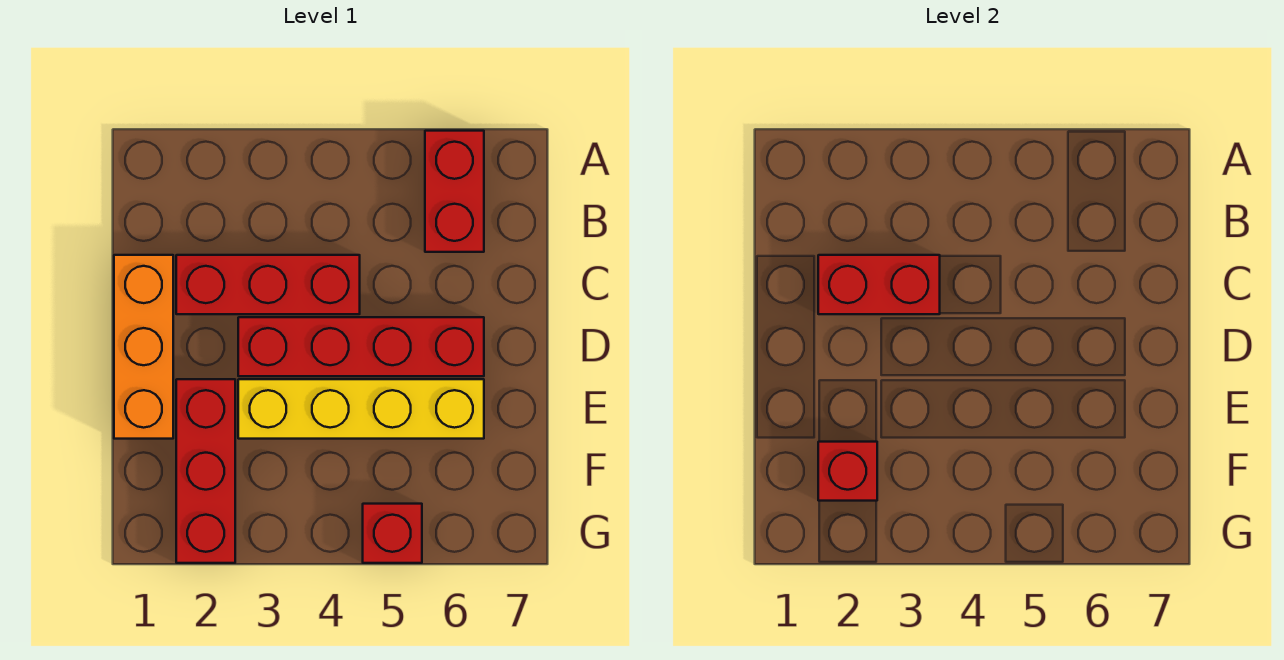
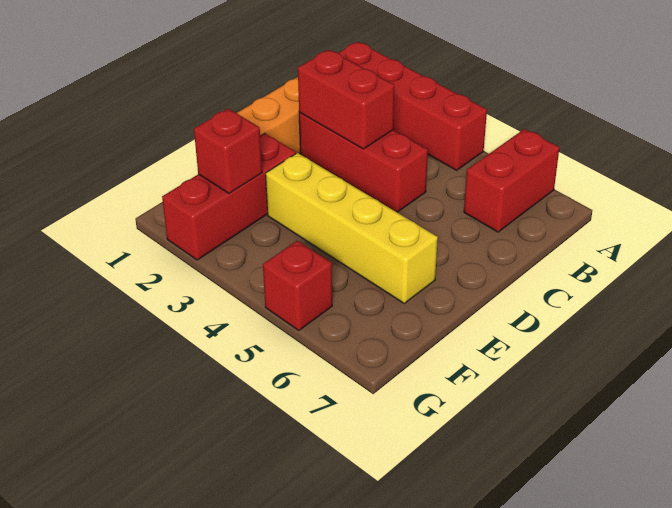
red 1x4 brick [238,317,484,376] -> red 1x4 brick moved to [339,42,487,170]

